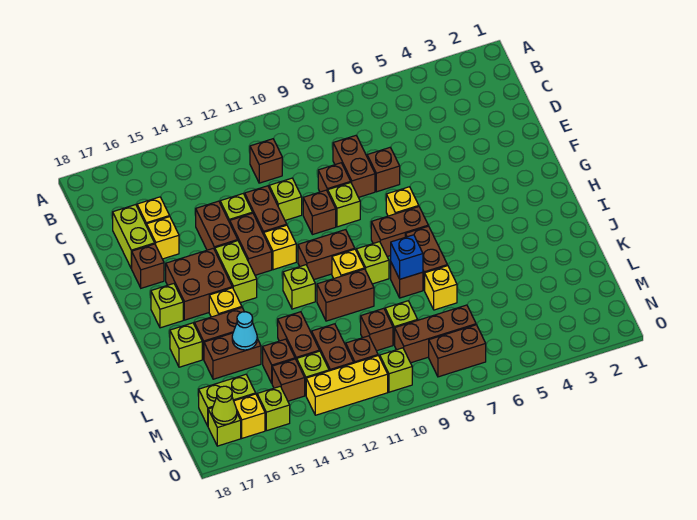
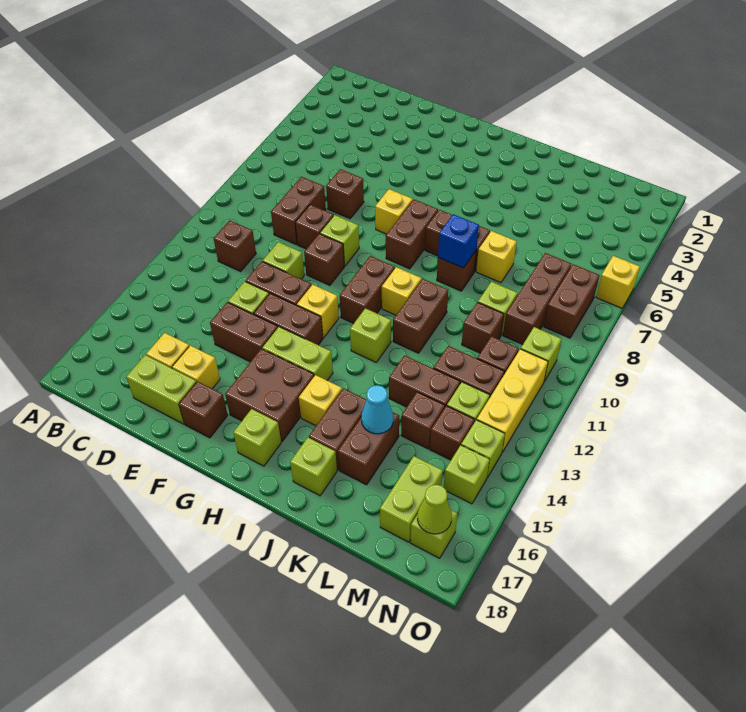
brown 1x2 brick [333,135,375,197] -> brown 1x2 brick turned to [271,177,326,244]
lime 1x1 brick [356,242,389,284] -> lime 1x1 brick moved to [461,420,505,478]
yellow 1x1 brick [234,394,265,438] -> yellow 1x1 brick moved to [596,256,640,308]

